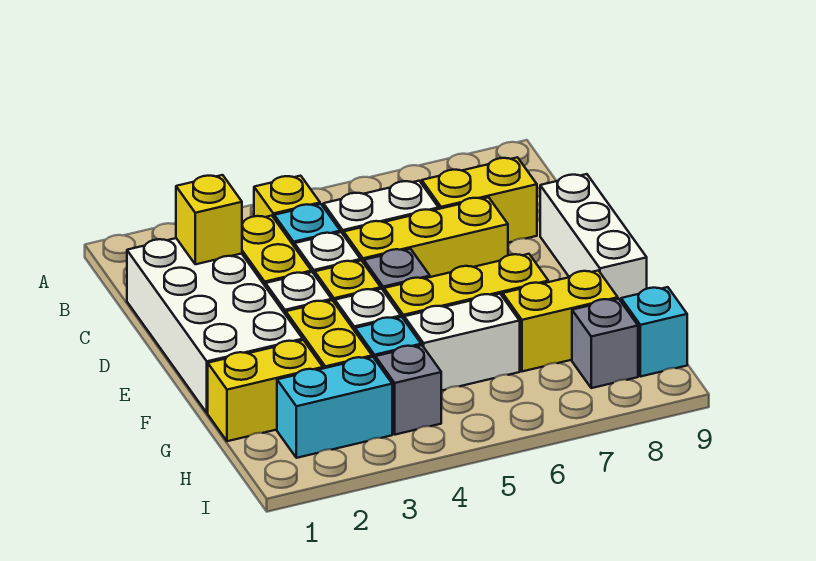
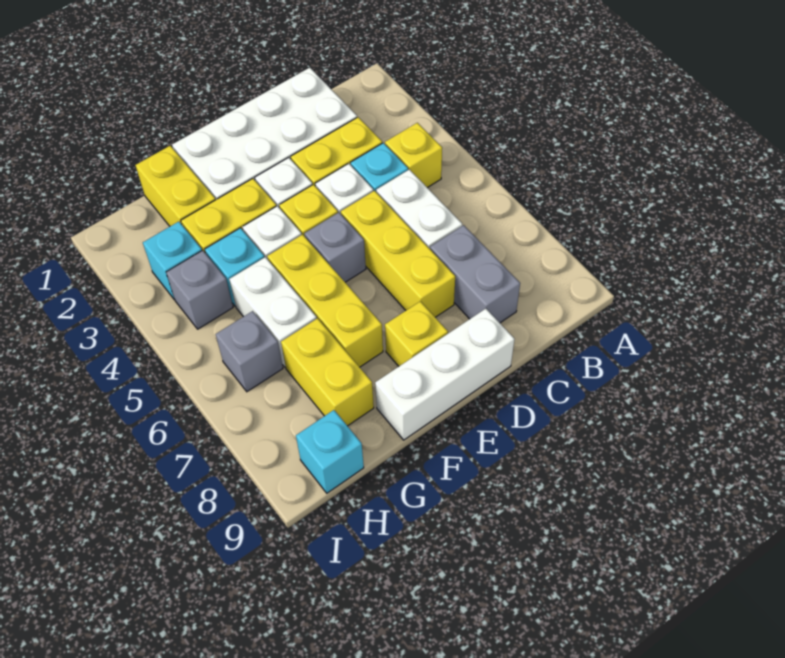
yellow 1x1 brick [176,175,242,264] -> yellow 1x1 brick moved to [385,301,448,366]
yellow 1x2 brick [422,157,537,243] -> grey 1x2 brick [430,225,520,323]
cyan 1x2 brick [277,357,392,458] -> cyan 1x1 brick [143,222,202,300]
grey 1x1 brick [572,299,638,388] -> grey 1x1 brick moved to [216,311,283,392]

